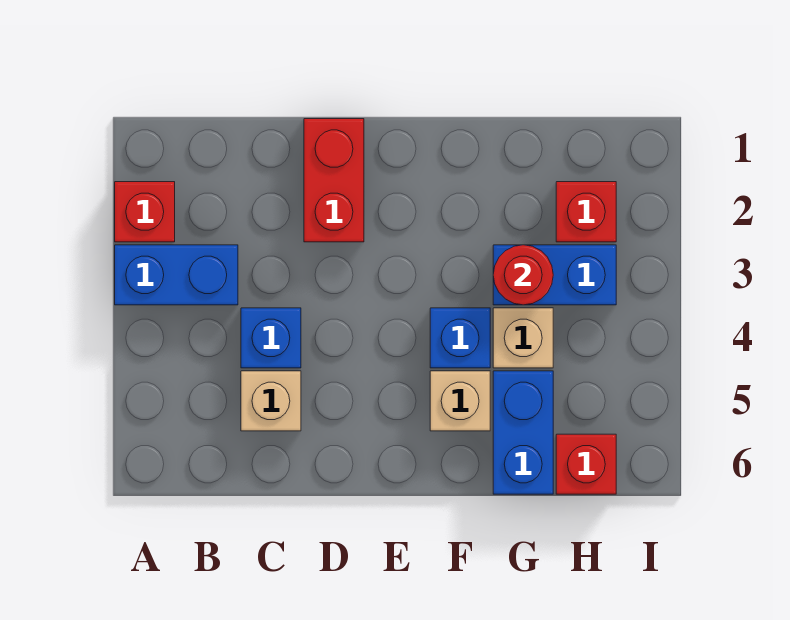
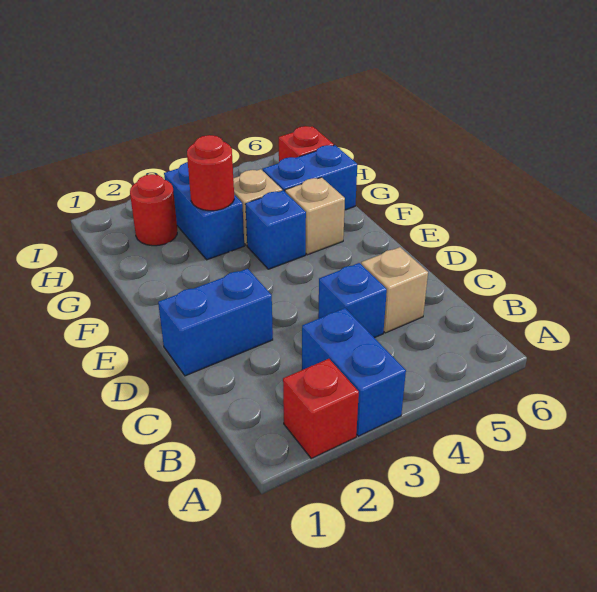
red 1x2 brick [304,119,364,242] -> blue 1x2 brick [158,269,273,376]
red 1x1 brick [556,182,616,242] -> red 1x1 round brick [130,174,177,246]

